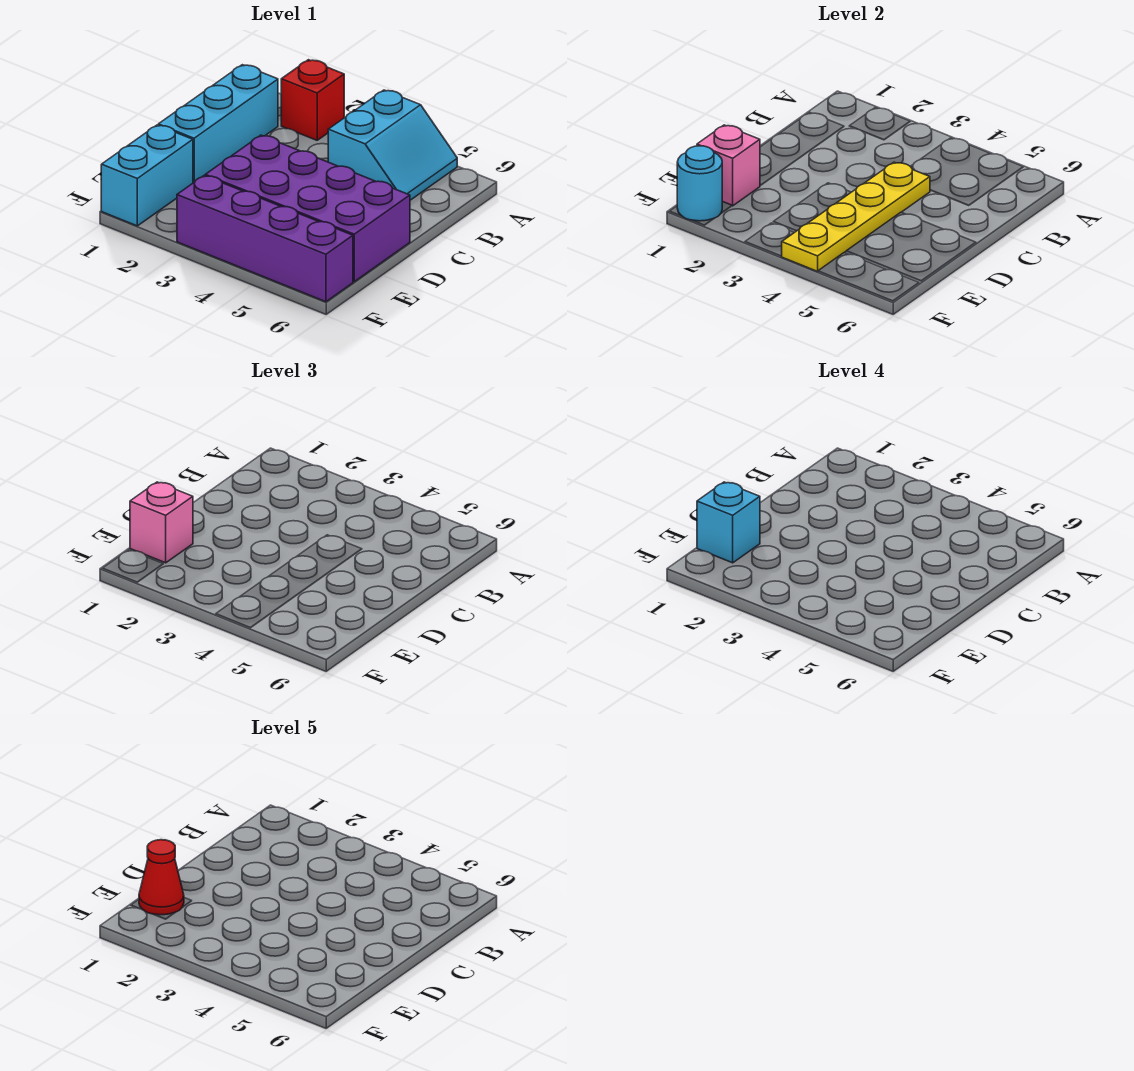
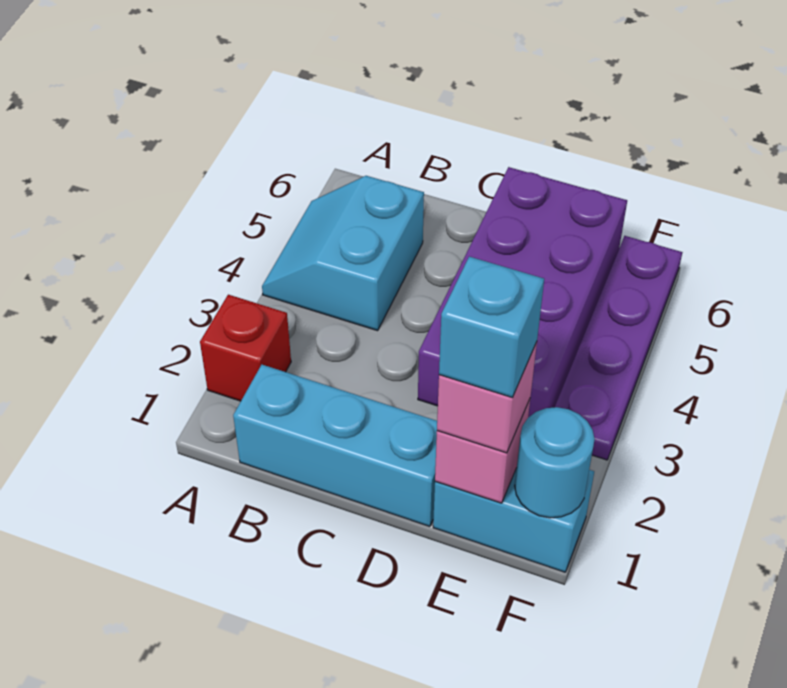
cyan 2x2 slope [328,90,457,200] -> cyan 2x2 slope turned to [262,176,424,331]
yellow 1x4 plate [781,162,930,271] -> none
red 1x1 cone [139,840,184,915] -> none
purple 1x4 brick [177,176,353,302] -> purple 1x4 plate [554,236,682,460]

